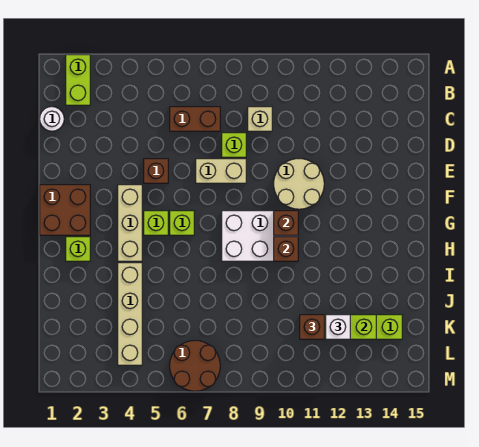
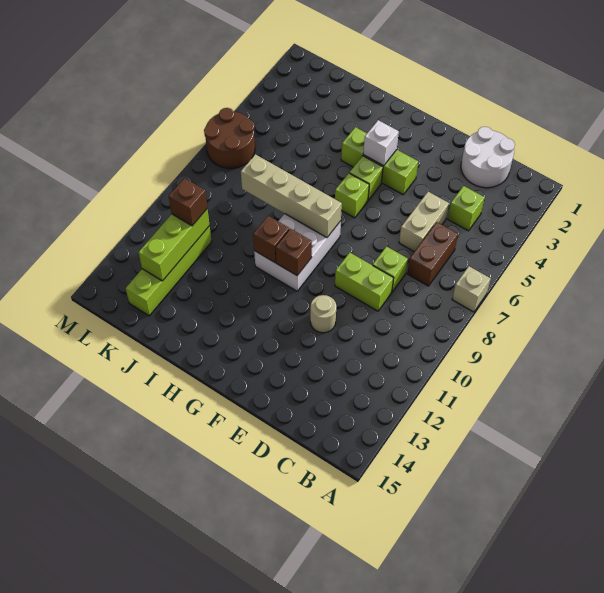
lime 1x2 brick [66,55,90,105] -> lime 1x2 brick moved to [335,252,393,311]
white 1x1 round brick [40,107,64,131] -> white 2x2 round brick [461,127,515,188]
tan 1x1 brick [248,107,272,131] -> tan 1x1 brick moved to [452,266,491,312]
brown 1x1 brick [144,159,168,183] -> none
tan 1x2 brick [196,159,246,183] -> tan 1x2 brick moved to [399,192,449,252]
tan 2x2 round brick [274,159,324,209] -> tan 1x1 round brick [310,295,336,333]
brown 2x2 brick [40,185,90,235] -> none
tan 1x3 brick [118,185,142,261] -> lime 1x3 brick [341,127,418,195]
lime 1x1 brick [66,237,90,261] -> lime 1x1 brick moved to [448,186,485,231]
tan 1x4 brick [118,263,142,365] -> tan 1x4 brick moved to [241,154,342,238]
white 1x1 brick [326,315,350,339] -> white 1x1 brick moved to [363,120,399,166]

